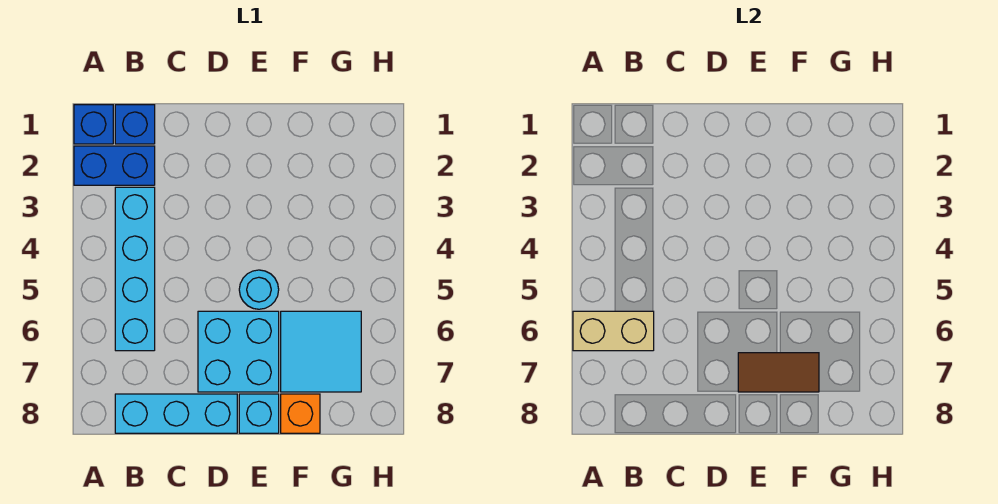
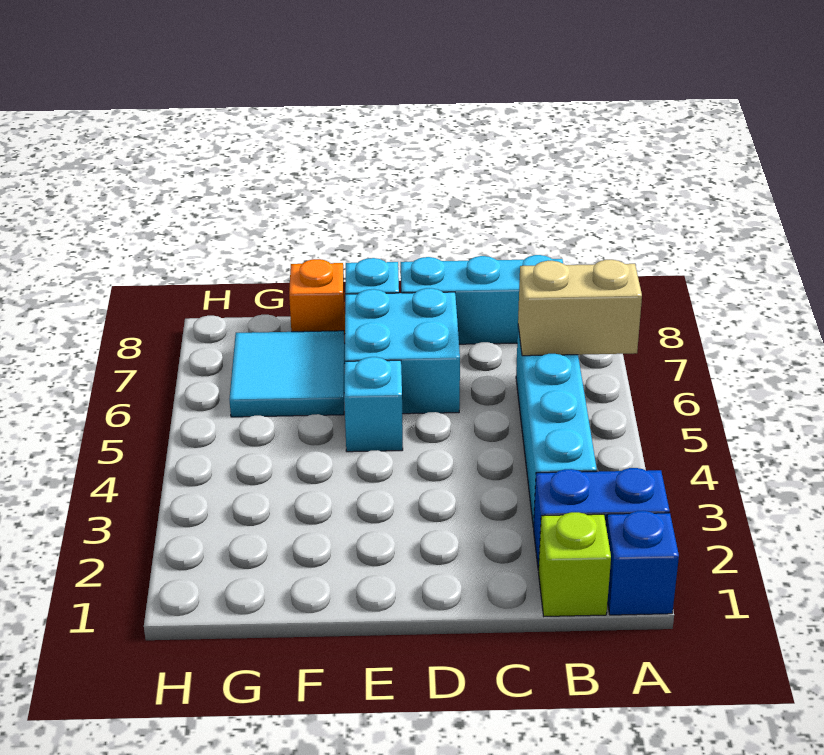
blue 1x1 brick [115,105,155,144] -> lime 1x1 brick [539,512,611,616]
cyan 1x1 round brick [239,270,279,309] -> cyan 1x1 brick [344,357,403,452]
brown 1x2 tile [738,353,819,392] -> none

